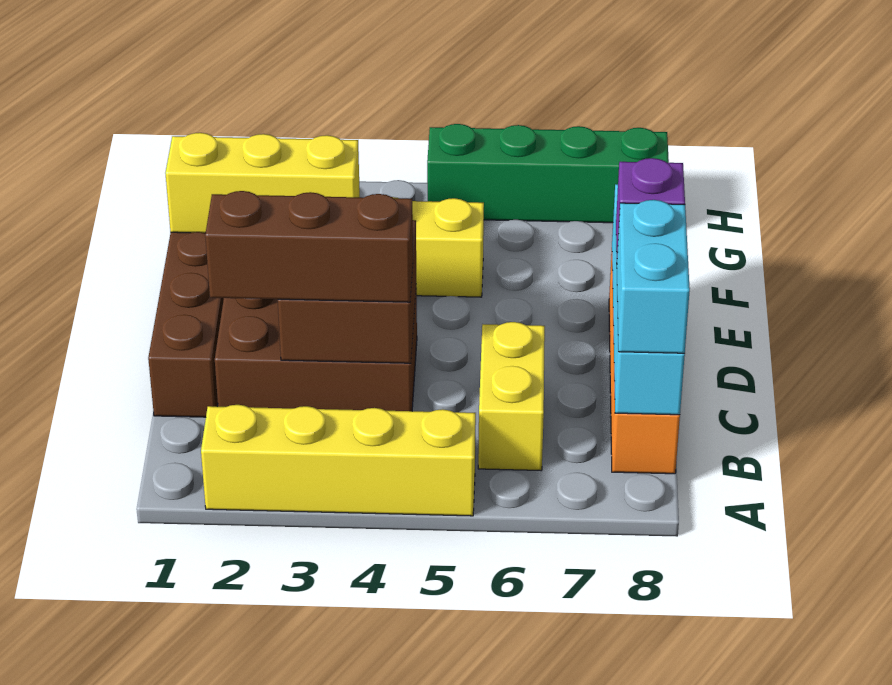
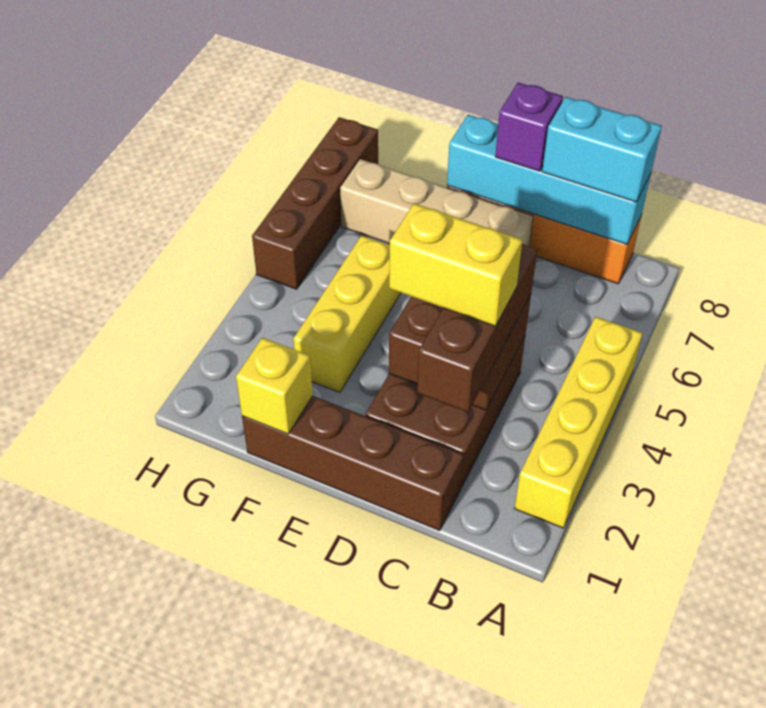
yellow 1x2 brick [478,322,545,470] -> yellow 1x2 brick moved to [389,203,522,326]
none -> tan 1x4 brick [340,159,533,246]
yellow 1x3 brick [165,133,360,233] -> yellow 1x1 brick [236,338,313,434]
green 1x4 brick [427,124,669,223] -> brown 1x4 brick [252,117,378,289]

